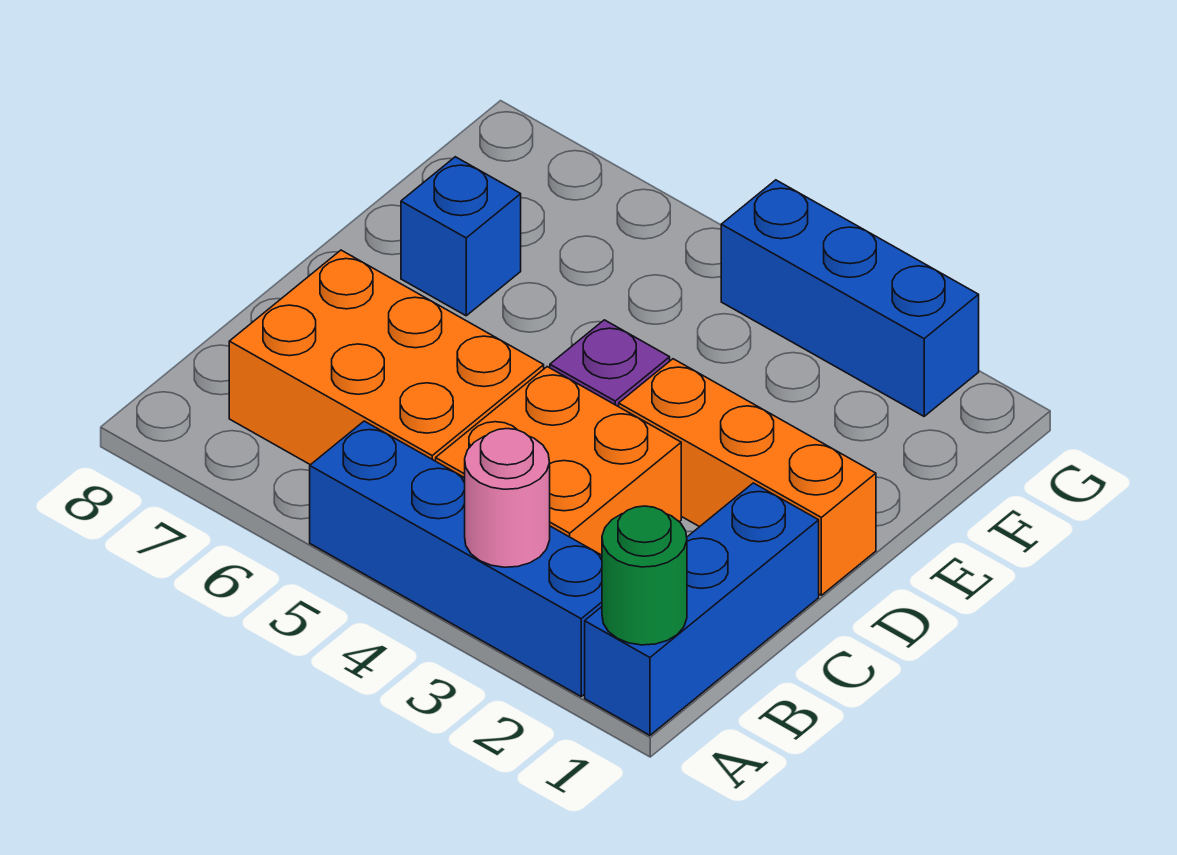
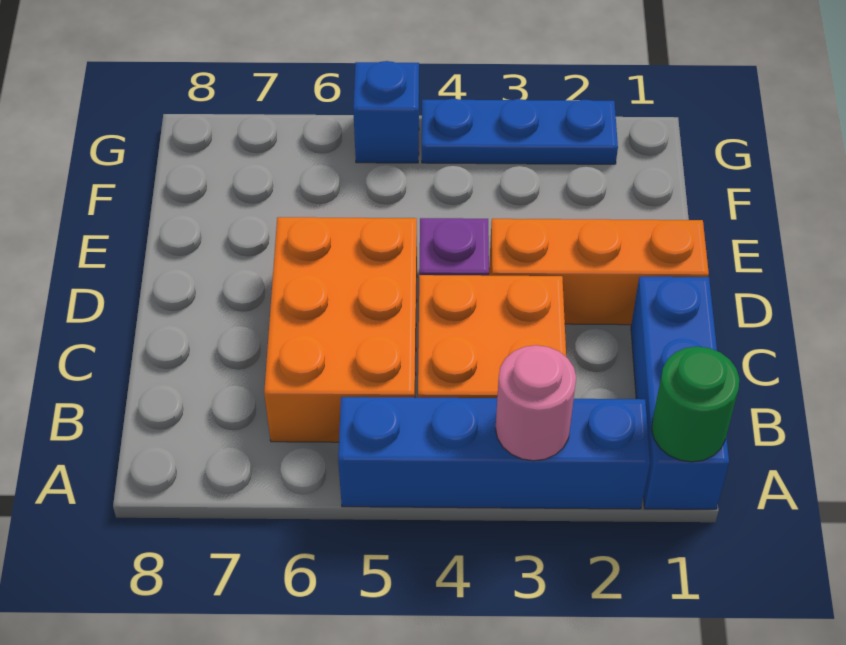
orange 2x3 brick [229,250,544,465] -> orange 2x3 brick turned to [264,217,417,442]
blue 1x1 brick [401,157,521,316] -> blue 1x1 brick moved to [353,61,419,163]
blue 1x3 brick [721,180,979,416] -> blue 1x3 plate [422,99,618,164]

